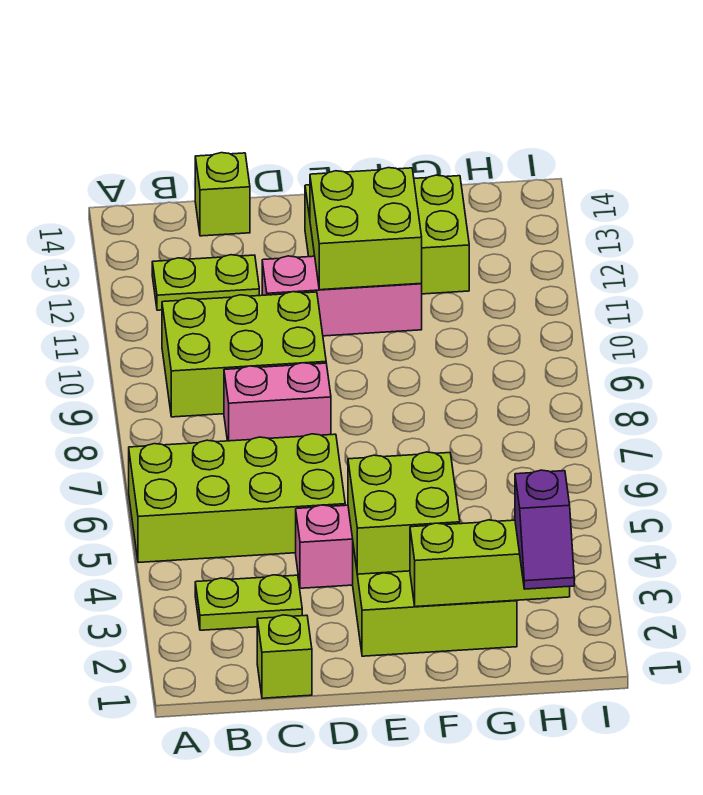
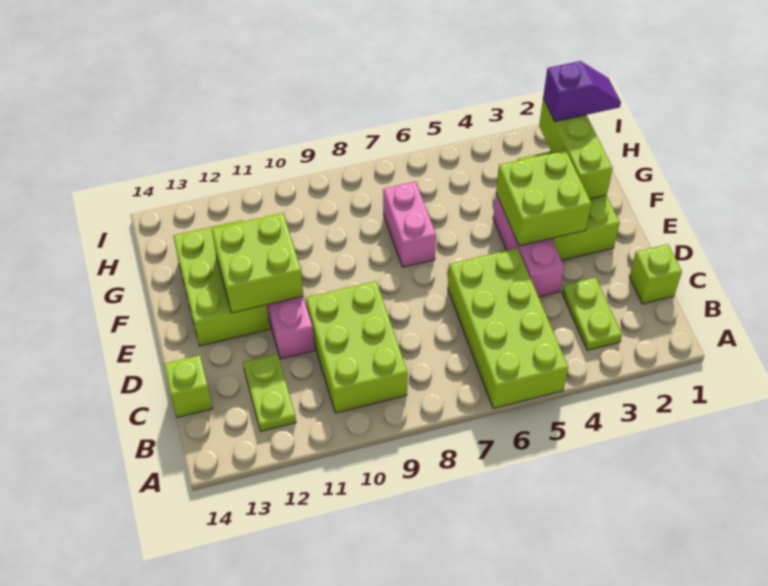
pink 1x2 brick [224,363,331,441] -> pink 1x2 brick moved to [383,182,436,267]

